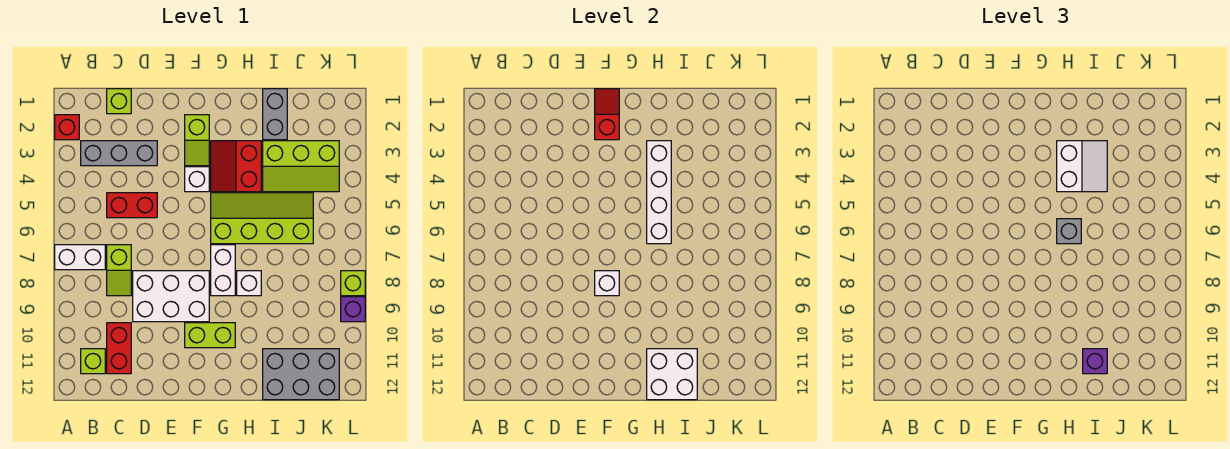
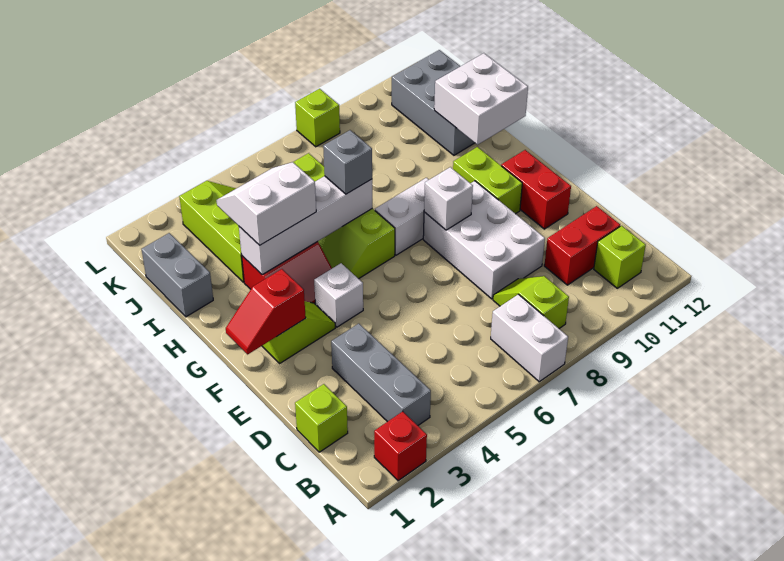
red 1x2 brick [107,193,157,218] -> red 1x2 brick moved to [501,150,571,229]
lime 1x2 slope [107,245,131,296] -> lime 1x2 slope turned to [493,276,569,328]
white 1x1 brick [237,271,261,296] -> none
grey 1x2 brick [263,89,287,140] -> grey 1x2 brick turned to [142,233,213,317]
purple 1x1 brick [1083,349,1107,374] -> none
purple 1x1 brick [341,297,365,322] -> none

